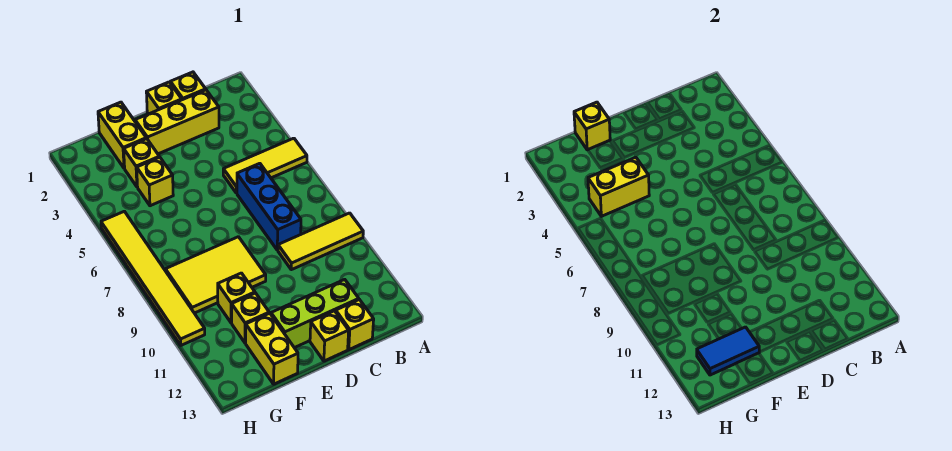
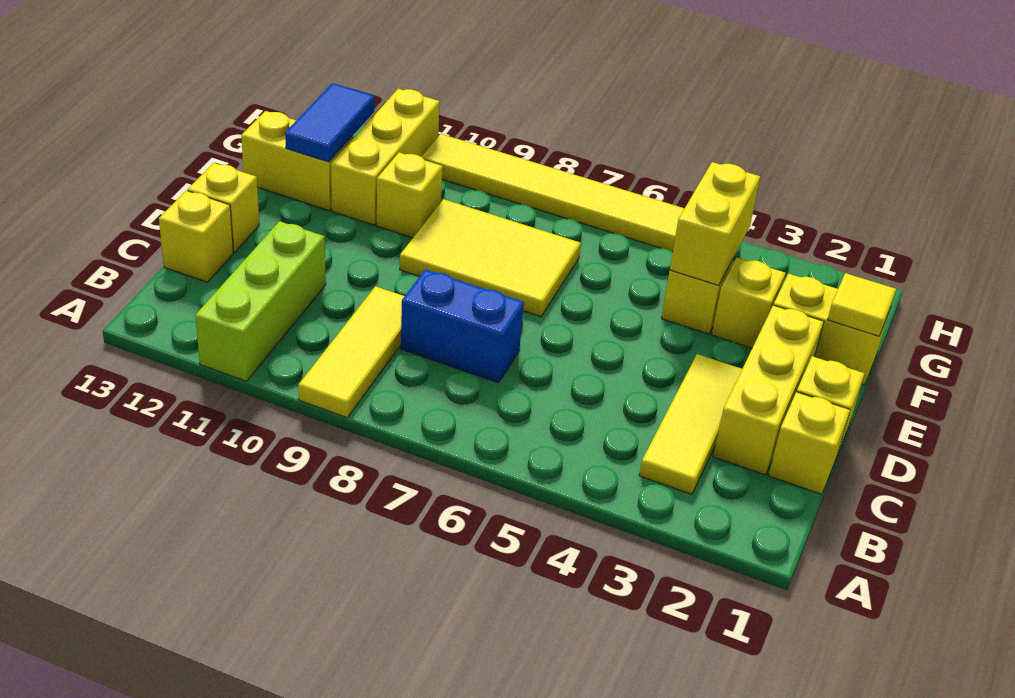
yellow 1x3 tile [223,138,307,193] -> yellow 1x3 tile moved to [639,354,742,494]
blue 1x3 brick [237,163,301,250] -> blue 1x2 brick [401,269,524,383]
lime 1x3 brick [271,279,359,348] -> lime 1x3 brick moved to [195,221,326,381]
yellow 2x3 tile [166,237,266,313] -> yellow 2x3 tile turned to [400,199,581,317]
yellow 1x1 brick [574,102,610,150] -> yellow 1x1 tile [828,273,896,336]
yellow 1x1 brick [232,293,269,343] -> yellow 1x3 brick [331,89,440,225]

